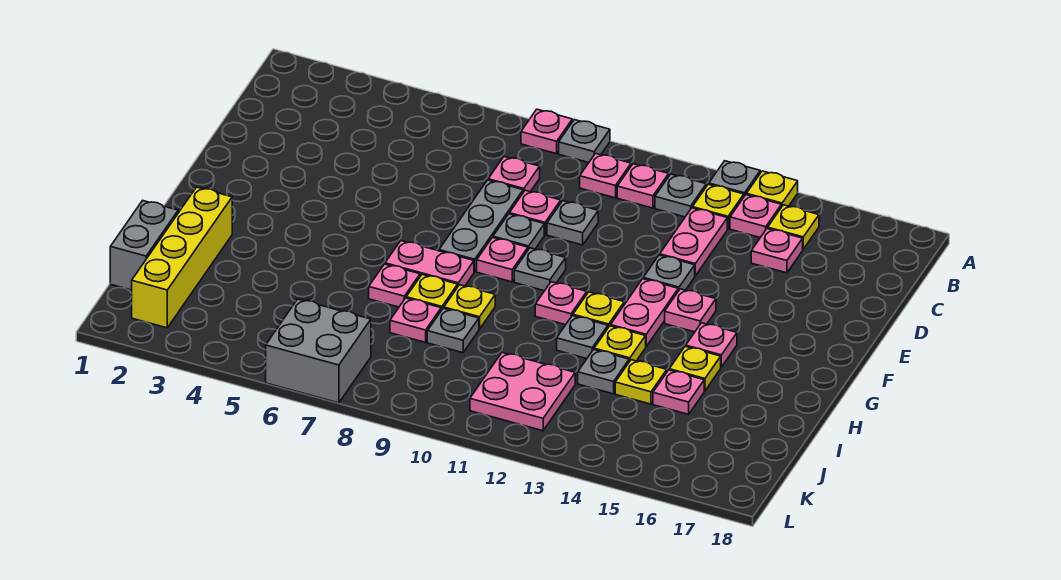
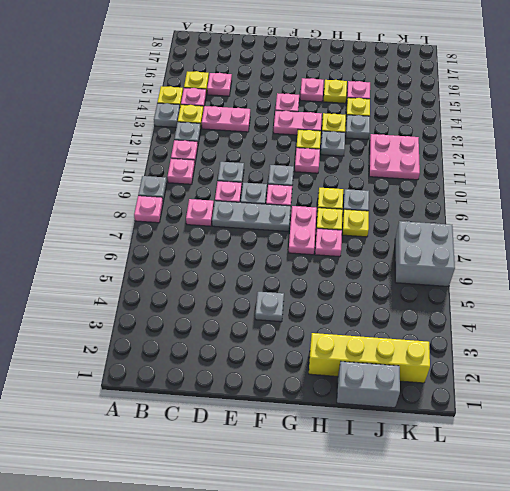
grey 1x1 plate [643,255,695,291] -> grey 1x1 plate moved to [255,292,284,322]
pink 1x1 plate [390,298,441,342] -> yellow 1x1 plate [342,209,369,237]

